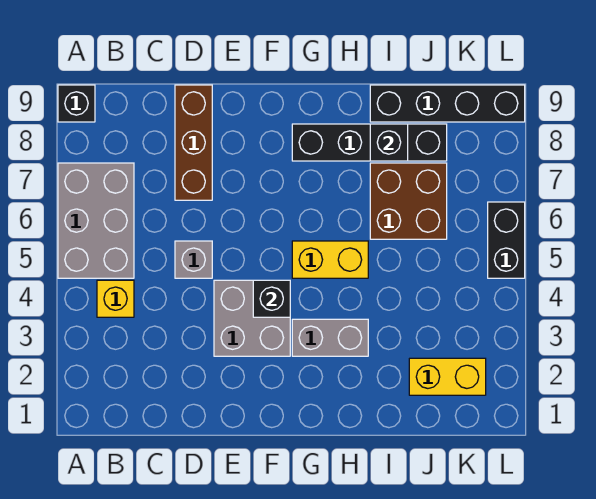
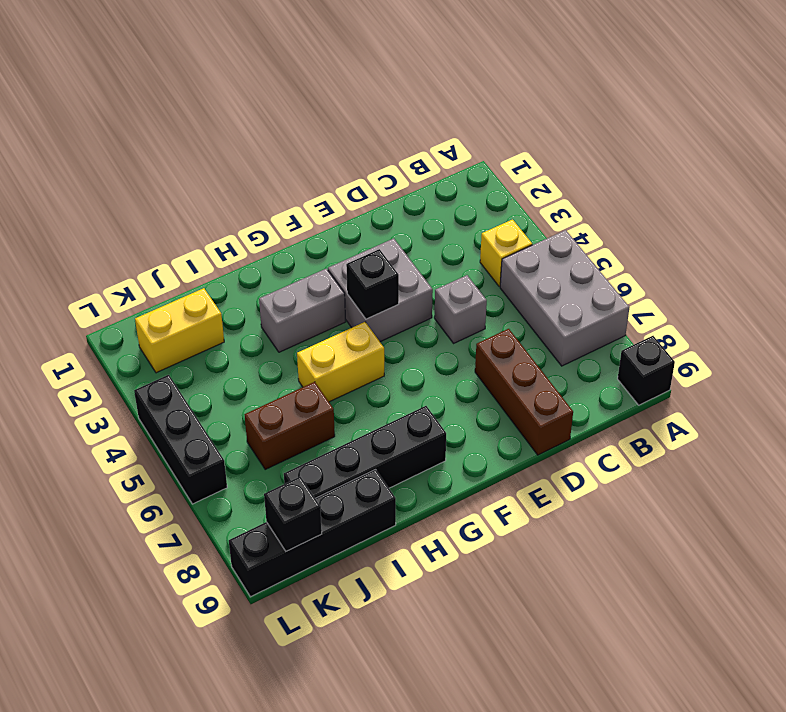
brown 2x2 brick [370,163,447,239] -> brown 1x2 brick [245,382,335,469]
black 1x1 brick [370,124,408,161] -> black 1x1 brick moved to [264,477,322,551]
black 1x2 brick [488,202,525,278] -> black 1x3 brick [134,375,227,504]

